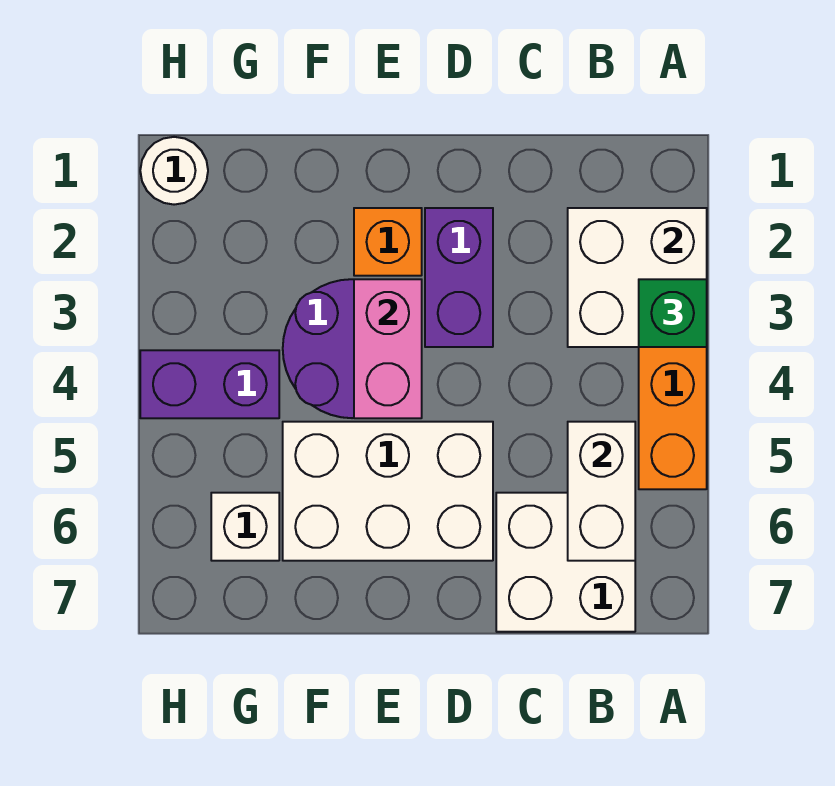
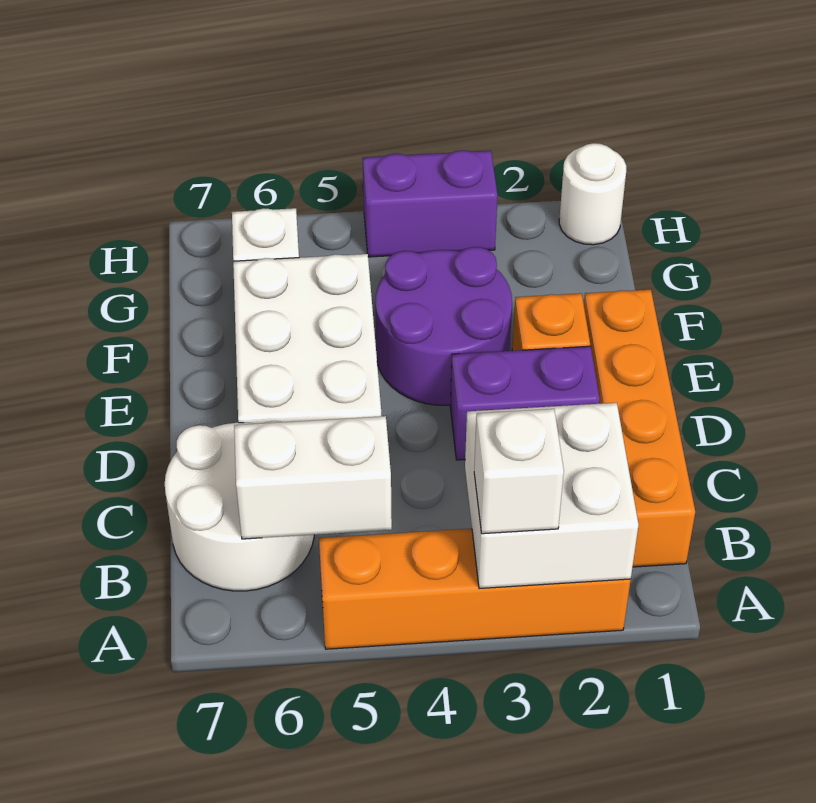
green 1x1 brick [639,279,707,347] -> white 1x1 brick [474,409,564,534]
none -> orange 1x4 brick [584,290,695,567]
white 2x2 brick [496,493,635,632] -> white 2x2 round brick [165,421,314,591]
pink 1x2 brick [354,279,422,418] -> none
purple 1x2 brick [140,350,279,418] -> purple 1x2 brick turned to [363,150,497,257]

